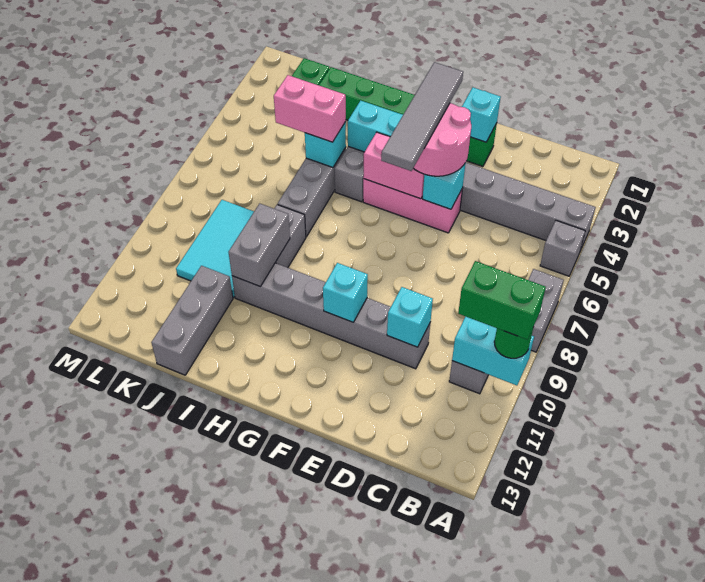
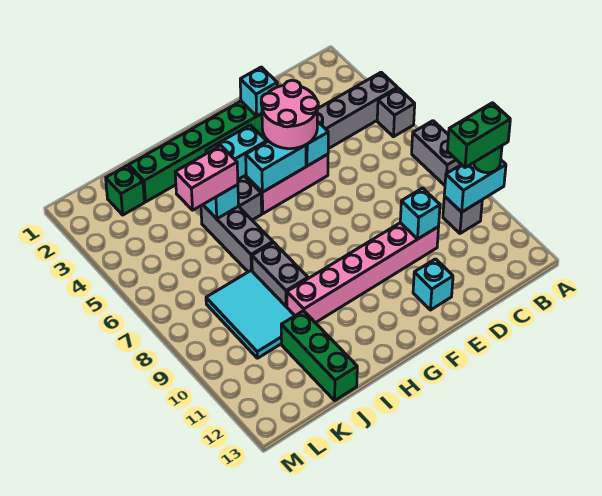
grey 1x6 brick [232,263,431,369] -> pink 1x6 brick [287,223,439,323]
grey 1x4 tile [381,62,463,171] -> none
pink 1x2 brick [363,132,425,199] -> cyan 1x2 brick [246,141,306,192]
cyan 1x1 brick [323,263,368,322] -> cyan 1x1 brick moved to [413,259,453,310]
grey 1x2 brick [229,203,290,286] -> none
grey 1x3 brick [151,266,233,375] -> green 1x3 brick [281,311,357,400]

